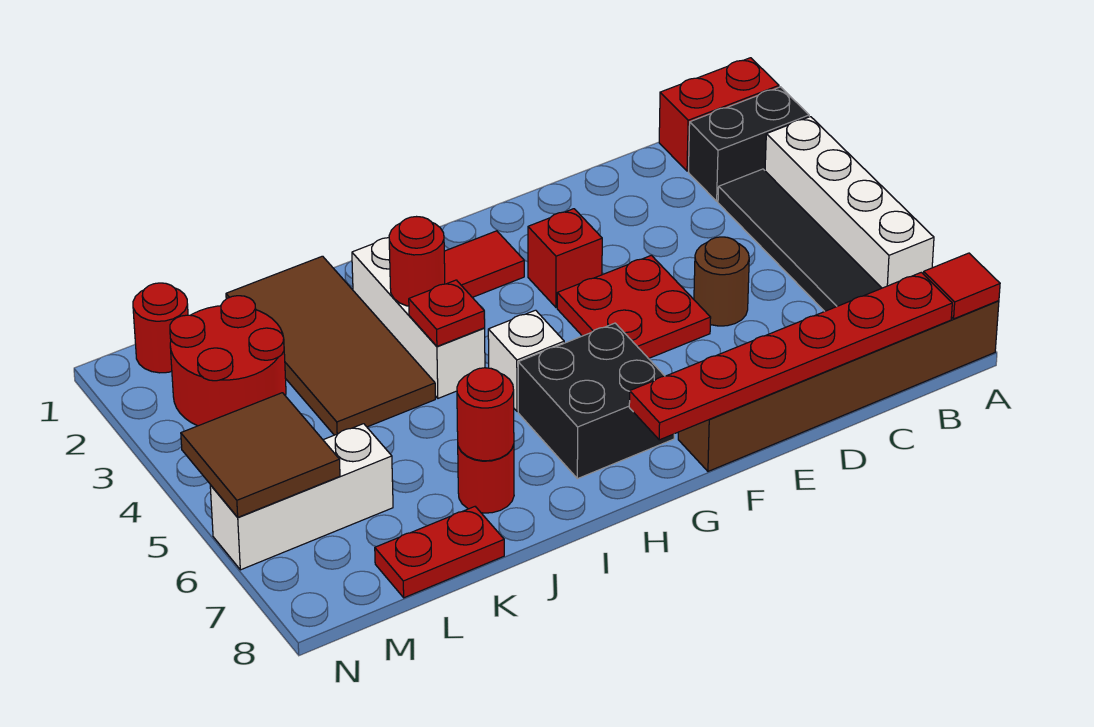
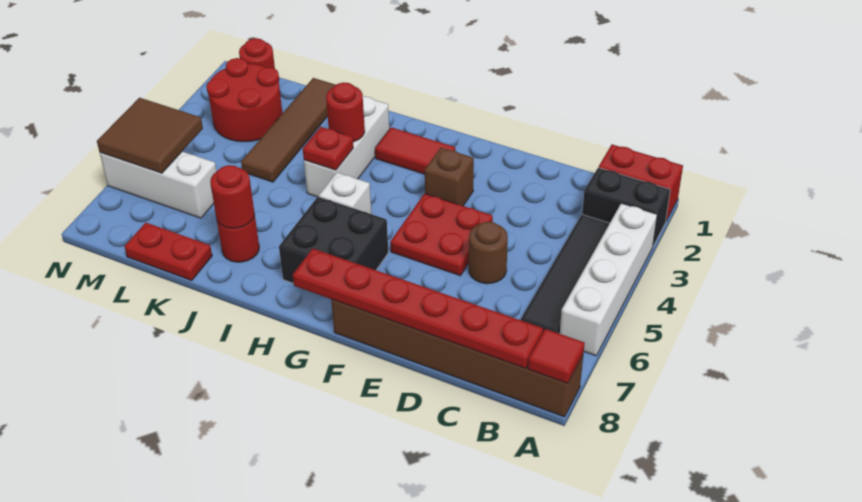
red 1x1 brick [528,209,602,307] -> brown 1x1 brick [425,148,474,206]
brown 2x4 tile [226,256,435,435] -> brown 1x4 tile [241,78,335,182]

